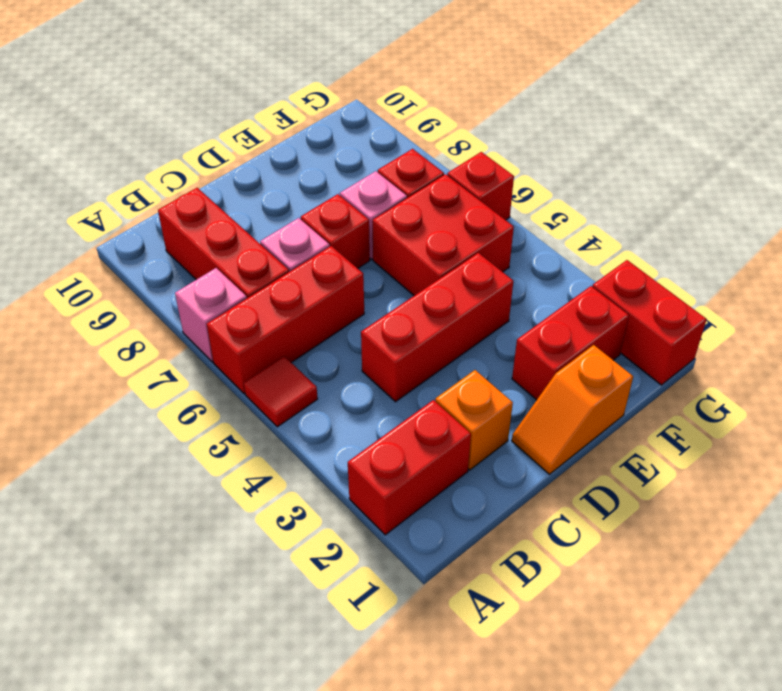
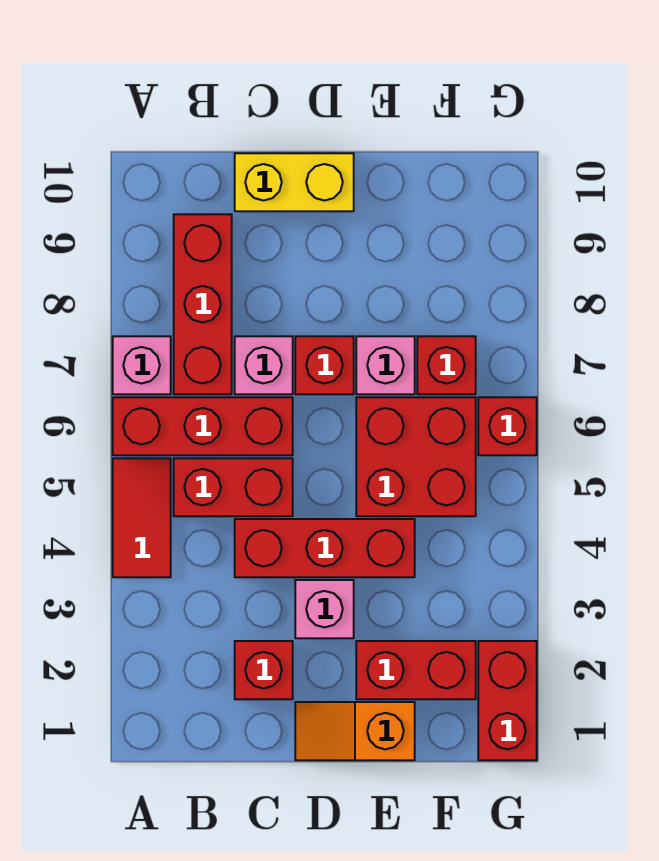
red 1x2 brick [348,400,471,535] -> red 1x2 brick moved to [174,458,293,516]
red 1x1 tile [244,356,318,427] -> red 1x2 tile [113,458,171,577]
orange 1x1 brick [435,370,513,470] -> red 1x1 brick [235,641,293,699]
none -> yellow 1x2 brick [235,153,354,211]
none -> pink 1x1 brick [295,580,354,638]

